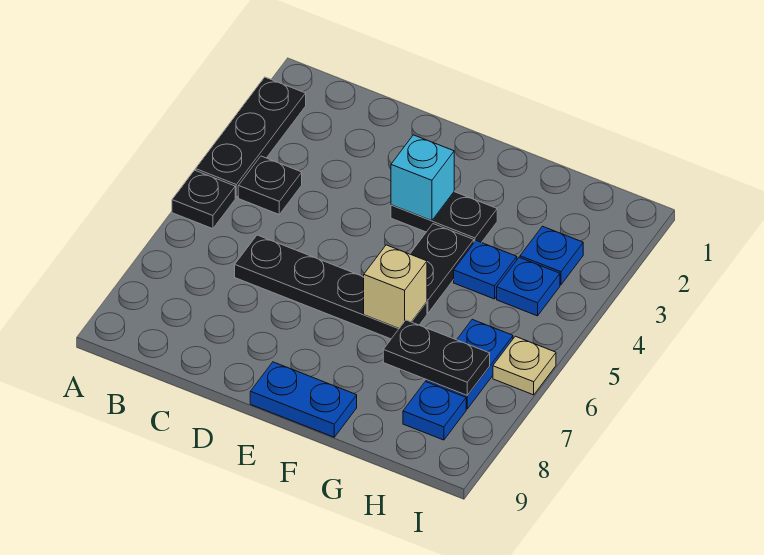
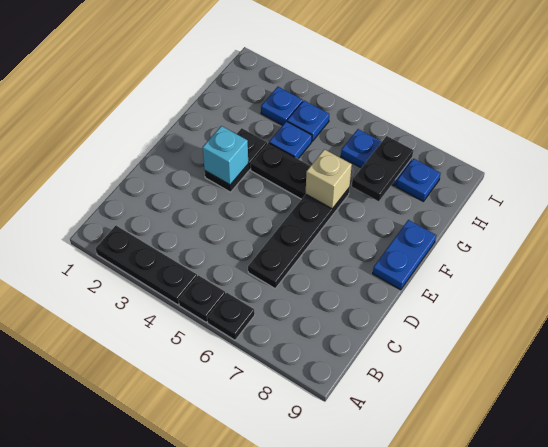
black 1x1 plate [238,156,302,214] -> black 1x1 plate moved to [207,293,255,340]
tan 1x1 plate [493,336,556,395] -> none

